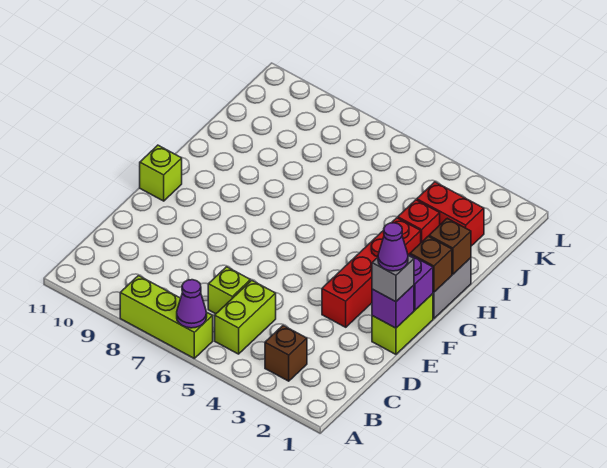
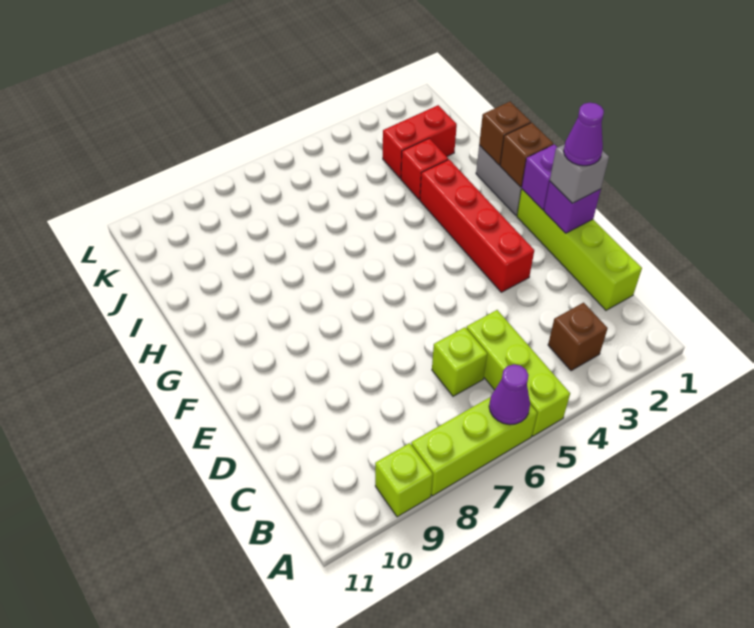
lime 1x2 brick [215,280,276,354] -> lime 1x3 brick [466,310,570,436]
lime 1x2 brick [372,294,433,354] -> lime 1x4 brick [517,189,642,310]
lime 1x1 brick [140,145,182,201] -> lime 1x1 brick moved to [375,443,433,517]

